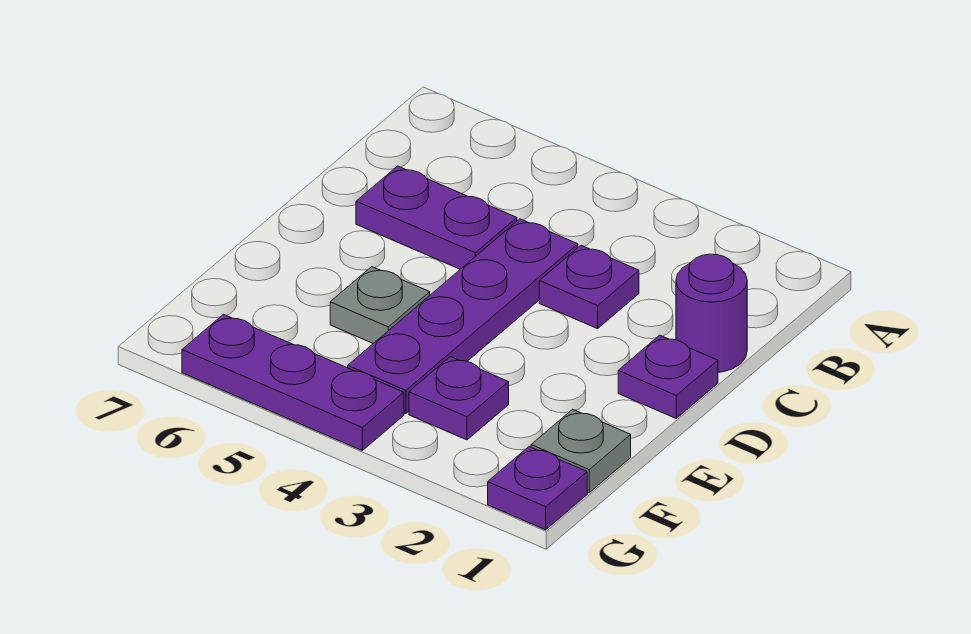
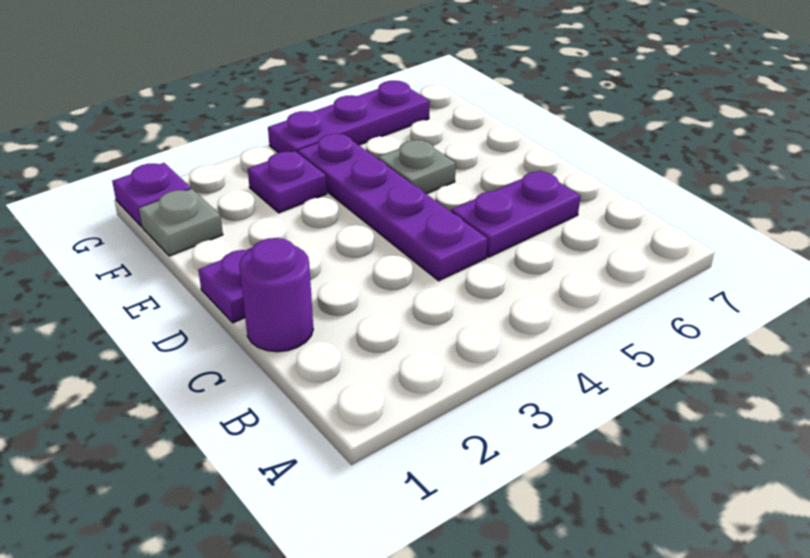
purple 1x1 plate [539,245,639,329] -> none

